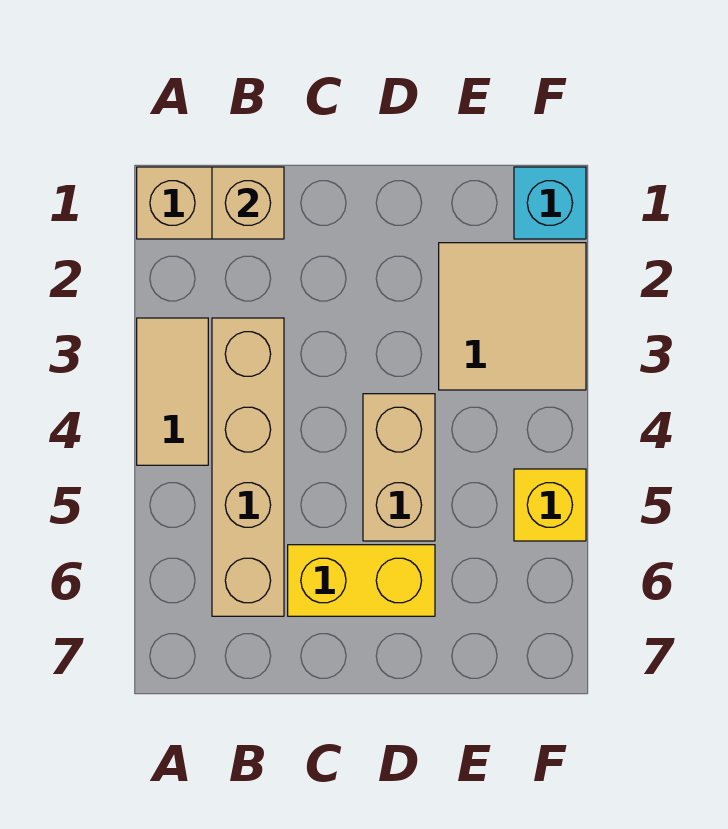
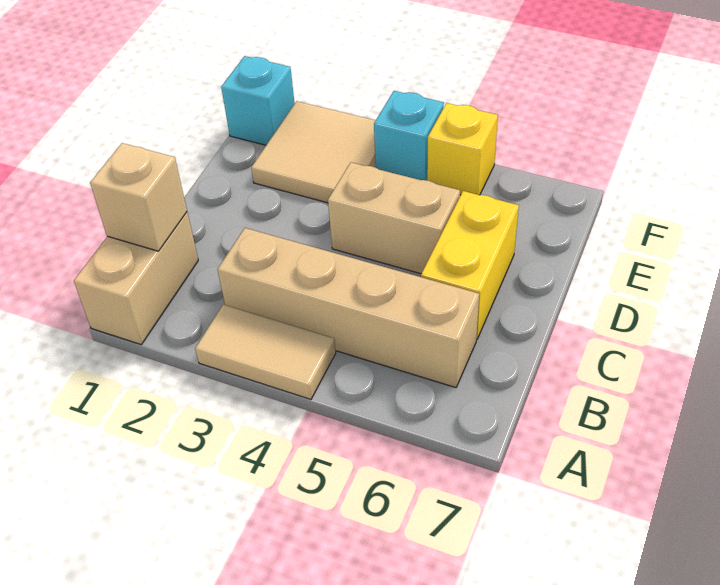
none -> cyan 1x1 brick [374,91,444,180]

